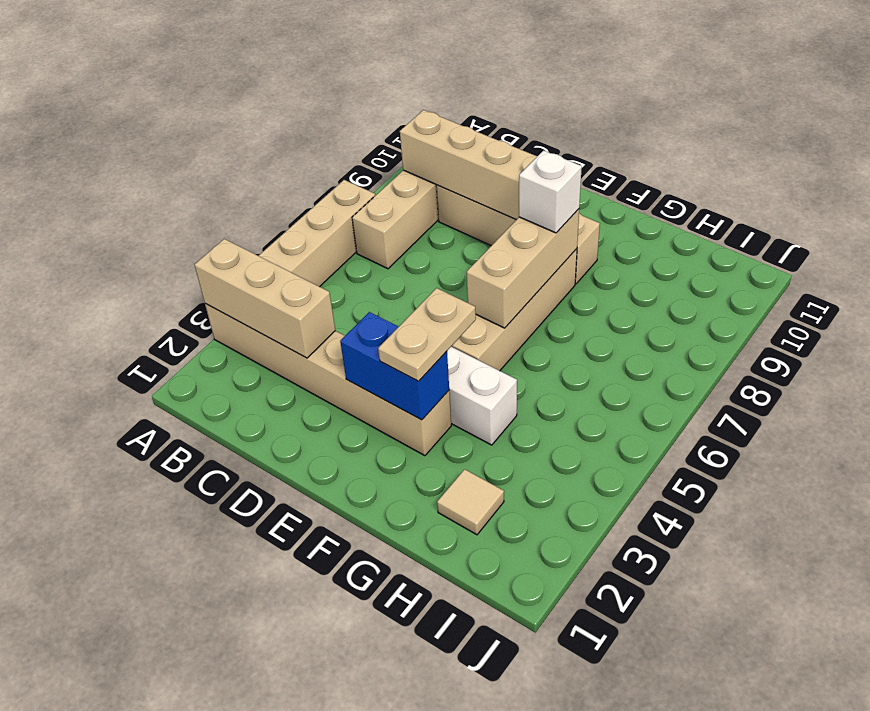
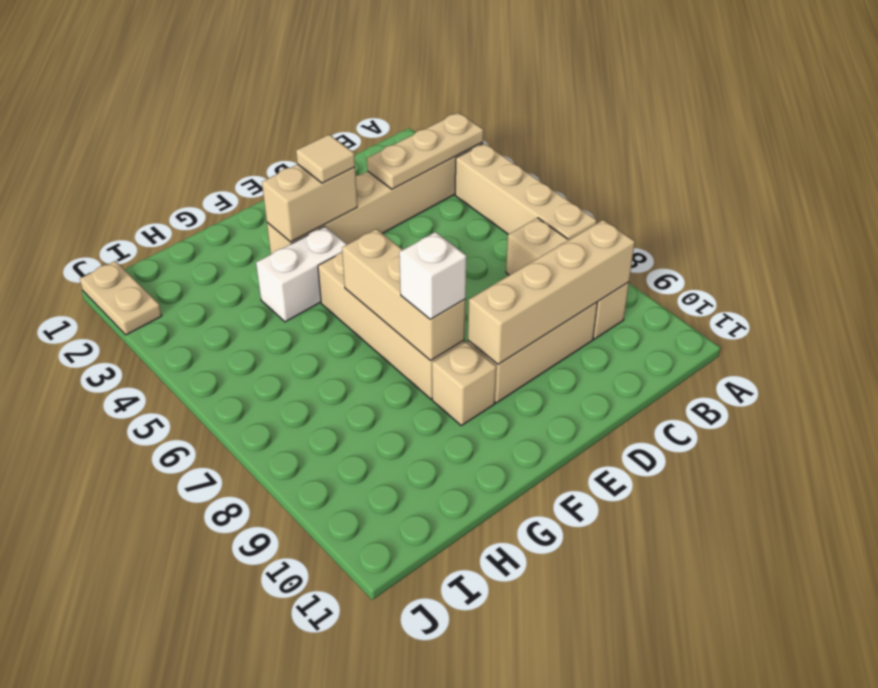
tan 1x3 brick [195,239,335,358] -> tan 1x3 plate [367,112,483,189]
blue 1x2 brick [340,312,449,420] -> tan 1x2 brick [262,164,357,242]
tan 1x2 plate [378,288,476,381] -> tan 1x2 plate moved to [80,261,162,335]
tan 1x1 tile [437,469,504,535] -> tan 1x1 tile moved to [296,134,355,183]

